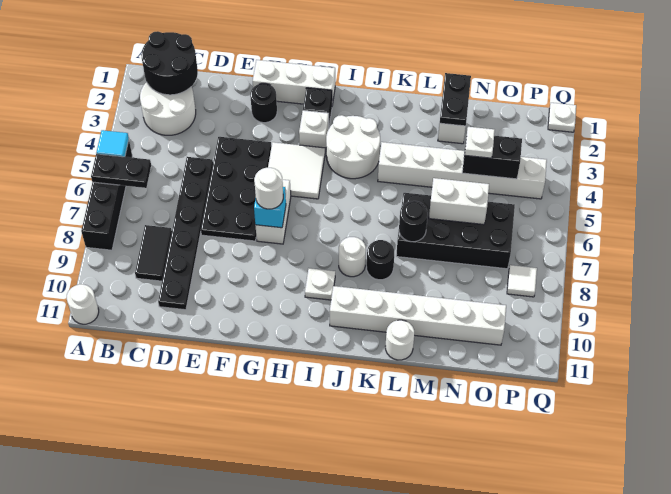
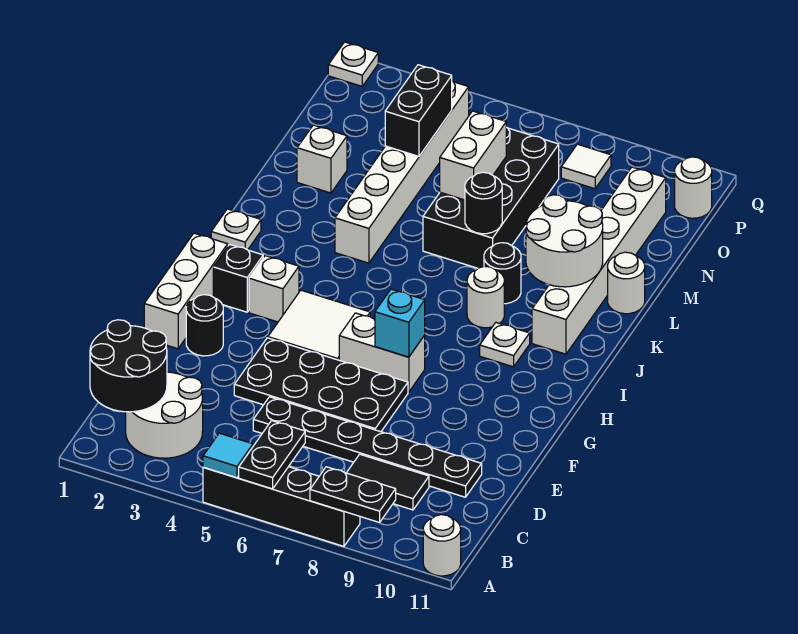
white 1x1 round brick [254,168,283,209] -> white 1x1 round brick moved to [675,157,712,218]
white 2x2 round brick [326,115,380,179] -> white 2x2 round brick moved to [526,195,603,287]
black 1x2 plate [440,73,471,126] -> black 1x2 plate moved to [310,467,396,523]
white 1x1 plate [465,127,495,158] -> white 1x1 plate moved to [211,209,261,250]

